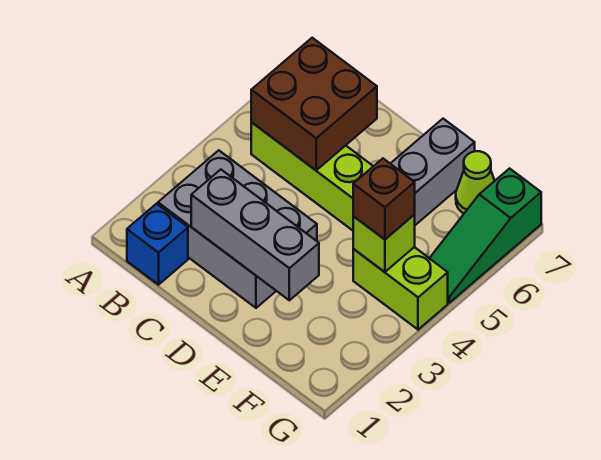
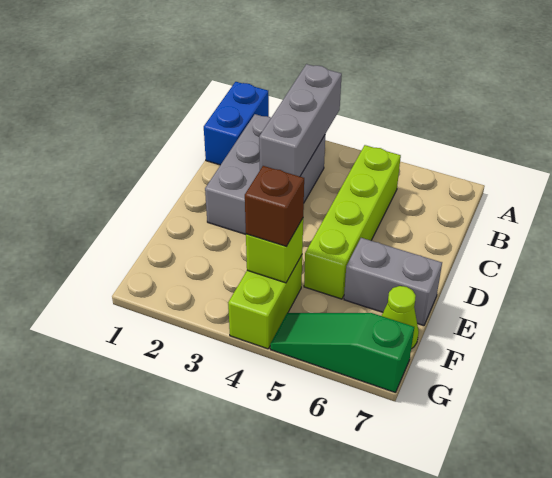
blue 1x1 brick [127,204,188,285] -> blue 1x2 brick [204,82,269,165]
brown 2x2 brick [251,38,377,170] -> none
grey 1x3 brick [191,170,319,300] -> grey 1x3 brick moved to [259,64,342,176]

